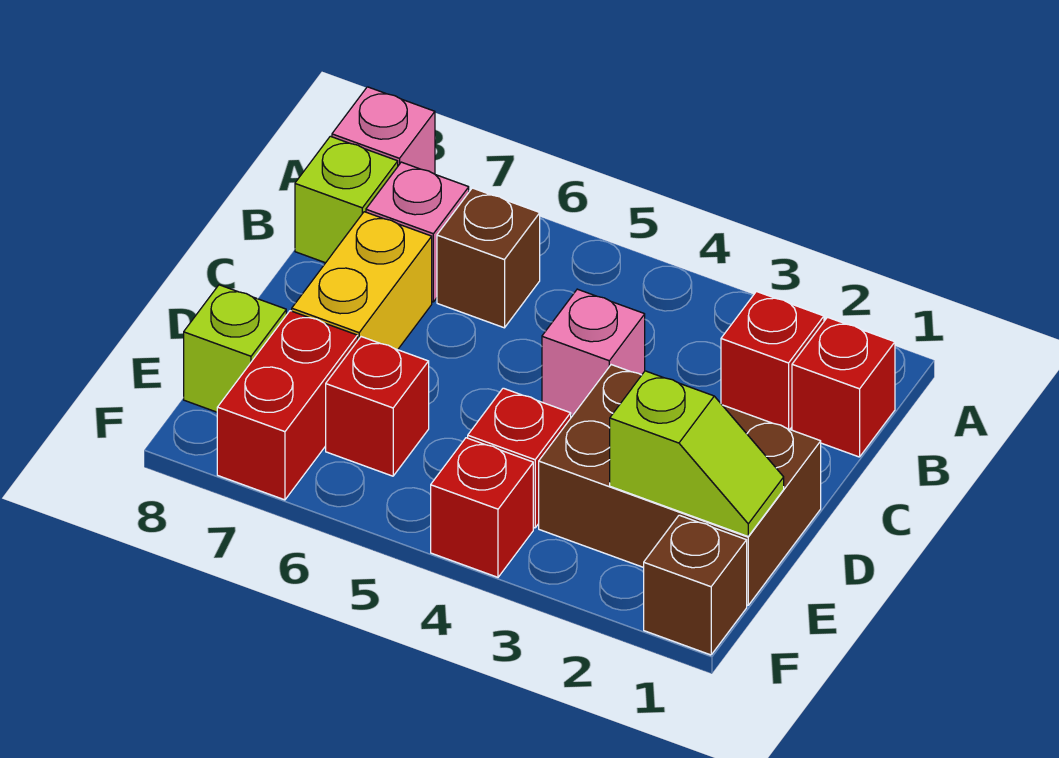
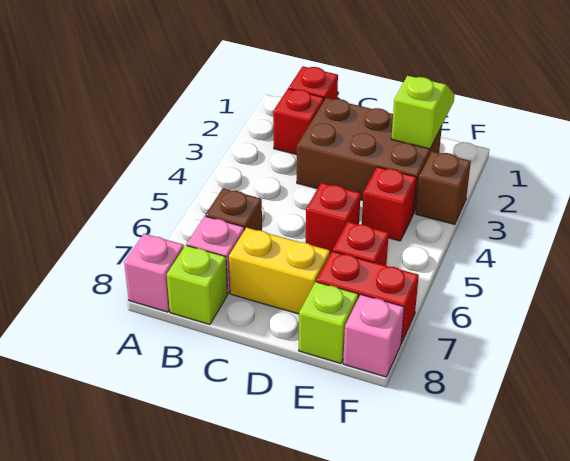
pink 1x1 brick [542,289,645,416] -> pink 1x1 brick moved to [343,295,404,377]
brown 2x3 brick [539,365,821,605] -> brown 2x3 brick turned to [297,98,442,213]
brown 1x1 brick [644,515,747,655] -> brown 1x1 brick moved to [416,151,471,224]
red 1x1 brick [431,438,533,577] -> red 1x1 brick moved to [306,183,361,254]

